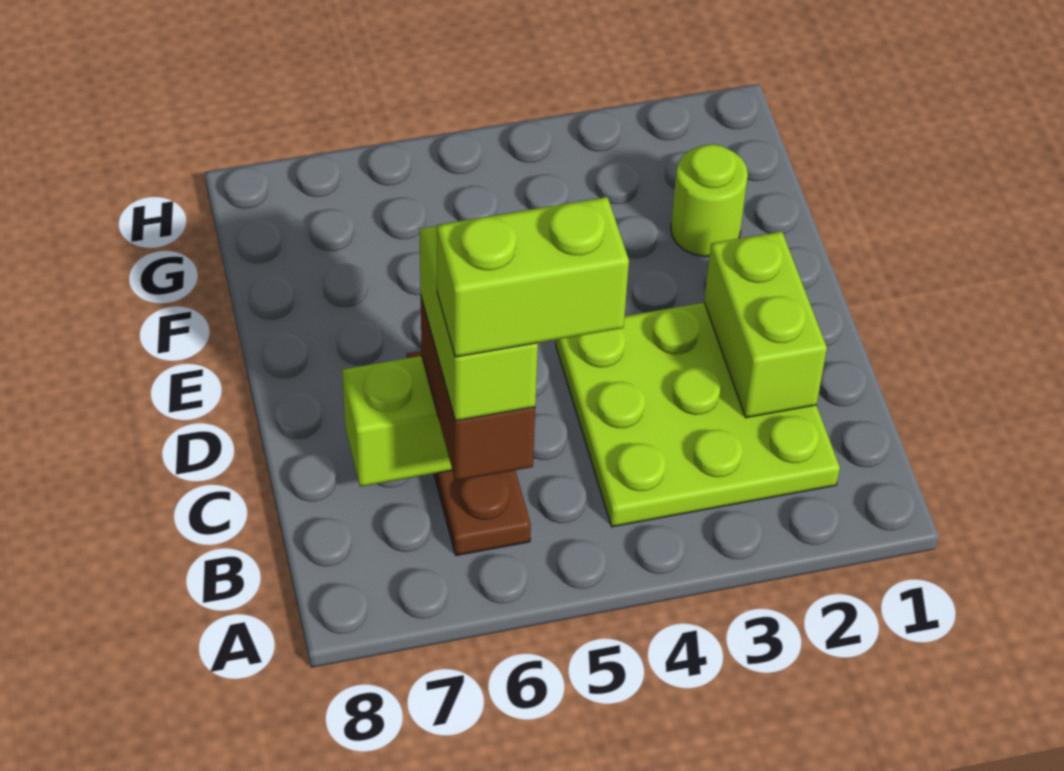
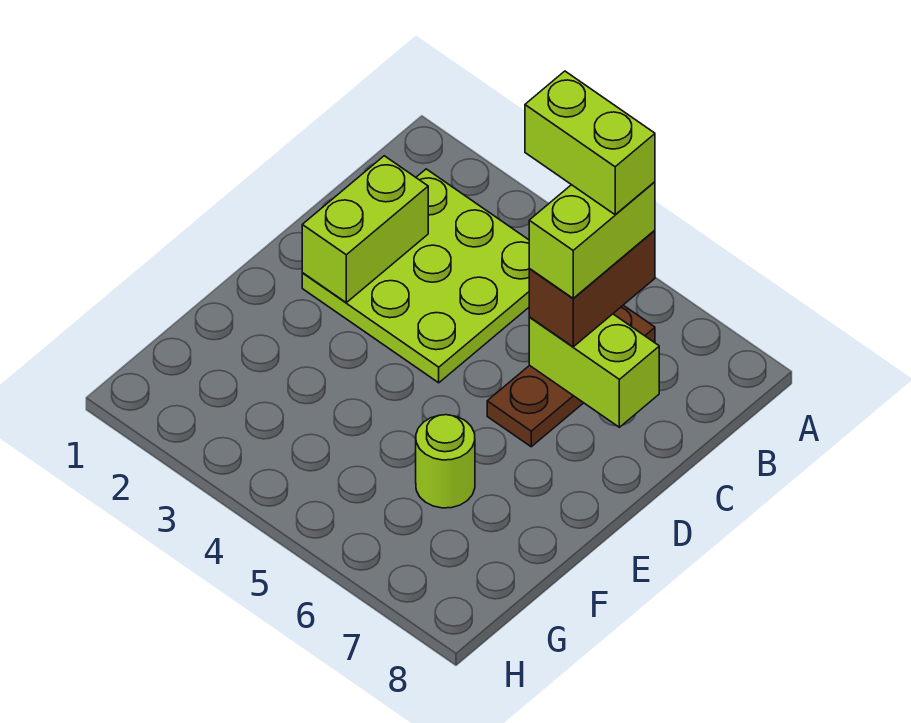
lime 1x1 round brick [671,144,748,257] -> lime 1x1 round brick moved to [416,415,475,508]

